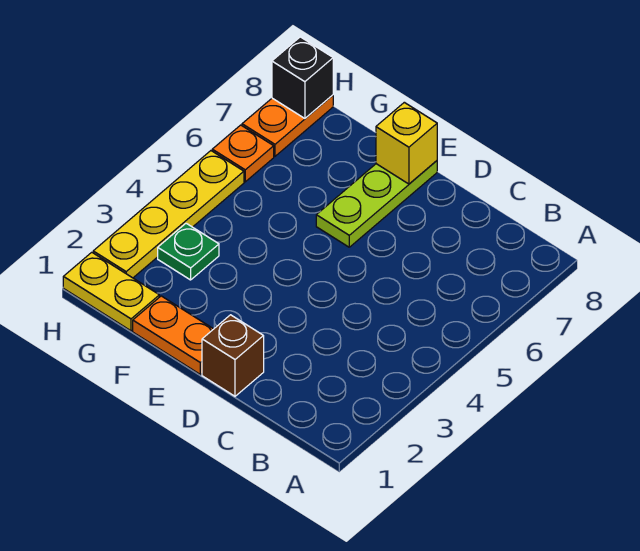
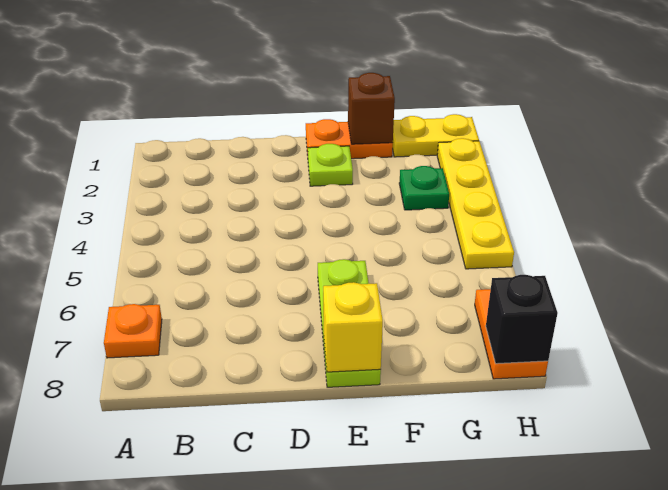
brown 1x1 brick [202,315,264,396] -> brown 1x1 brick moved to [348,73,395,144]
none -> lime 1x1 plate [308,144,353,186]
orange 1x1 plate [212,125,274,182] -> orange 1x1 plate moved to [104,304,162,358]

